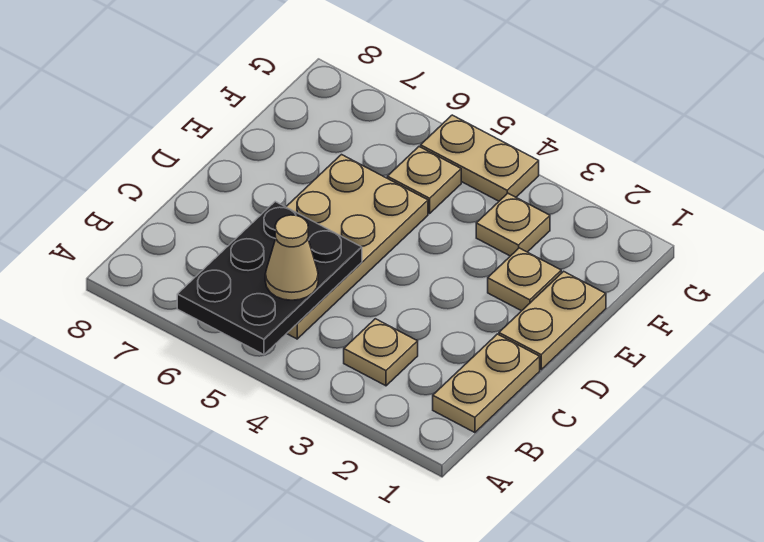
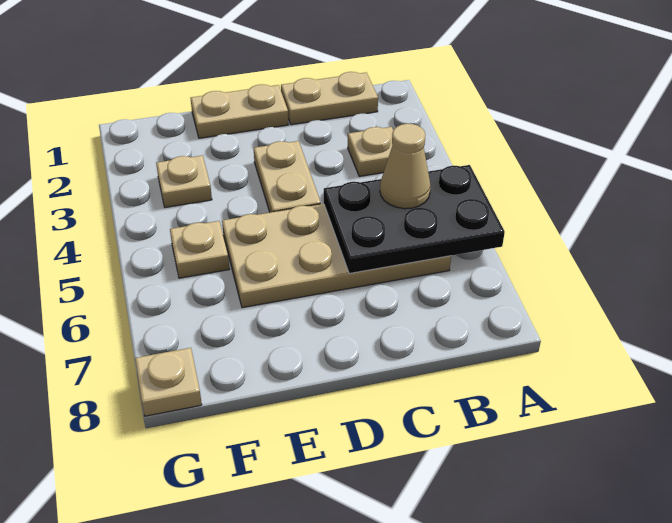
tan 1x1 plate [488,248,561,311] -> tan 1x1 plate moved to [135,348,202,416]
tan 1x2 plate [421,115,539,201] -> tan 1x2 plate moved to [254,141,321,212]

